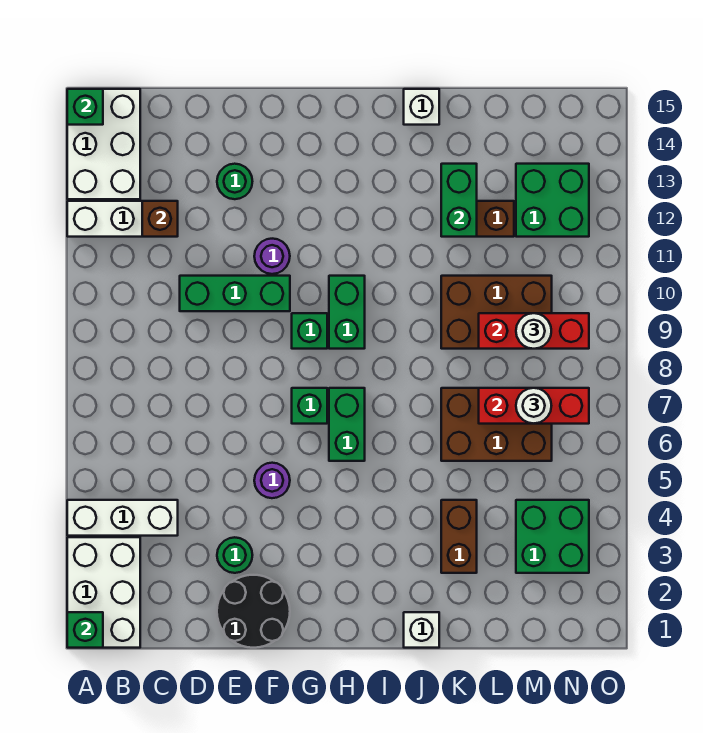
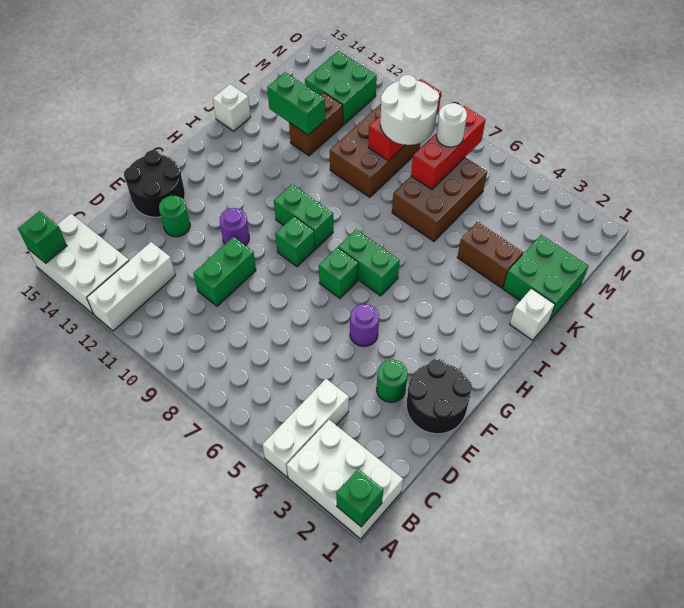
brown 1x1 brick [142,201,178,237] -> none
green 1x3 brick [180,276,290,311] -> green 1x2 brick [193,237,256,306]
none -> black 2x2 round brick [124,150,185,217]
green 2x2 brick [516,500,589,573] -> green 2x2 brick moved to [503,235,588,321]
white 1x1 round brick [516,313,551,349] -> white 2x2 round brick [380,75,439,145]

